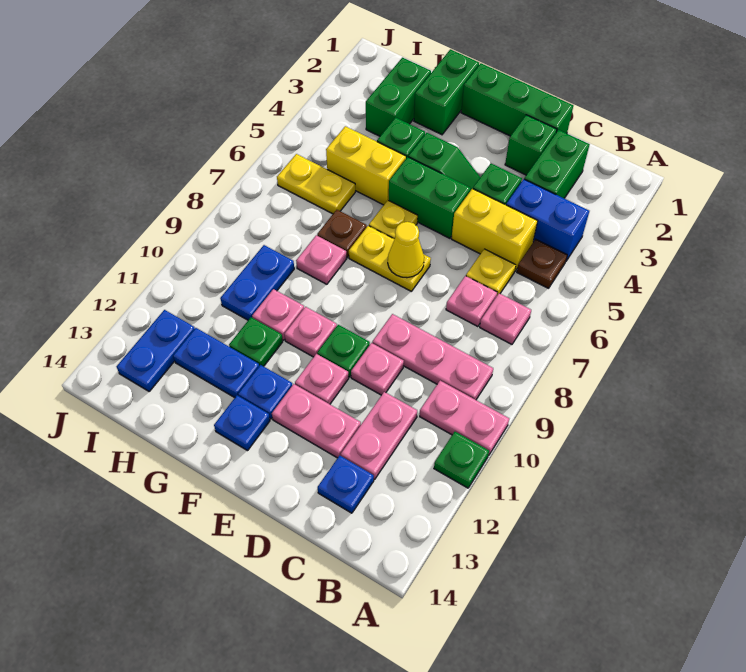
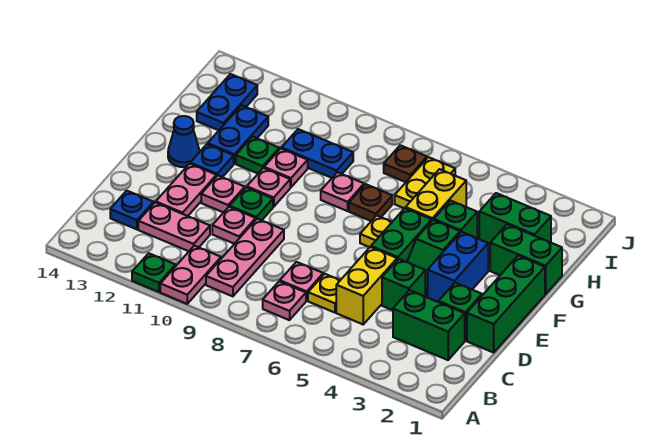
blue 1x2 brick [506,179,589,261] -> blue 1x2 brick moved to [428,232,488,302]
brown 1x1 plate [517,239,567,288] -> brown 1x1 plate moved to [384,145,427,182]
yellow 1x2 plate [349,226,431,292] -> none
yellow 1x1 cone [388,222,424,278] -> none
blue 1x1 plate [214,395,270,451] -> blue 1x1 cone [168,116,199,167]
blue 1x2 plate [116,310,195,392] -> blue 1x2 plate turned to [197,74,257,130]

